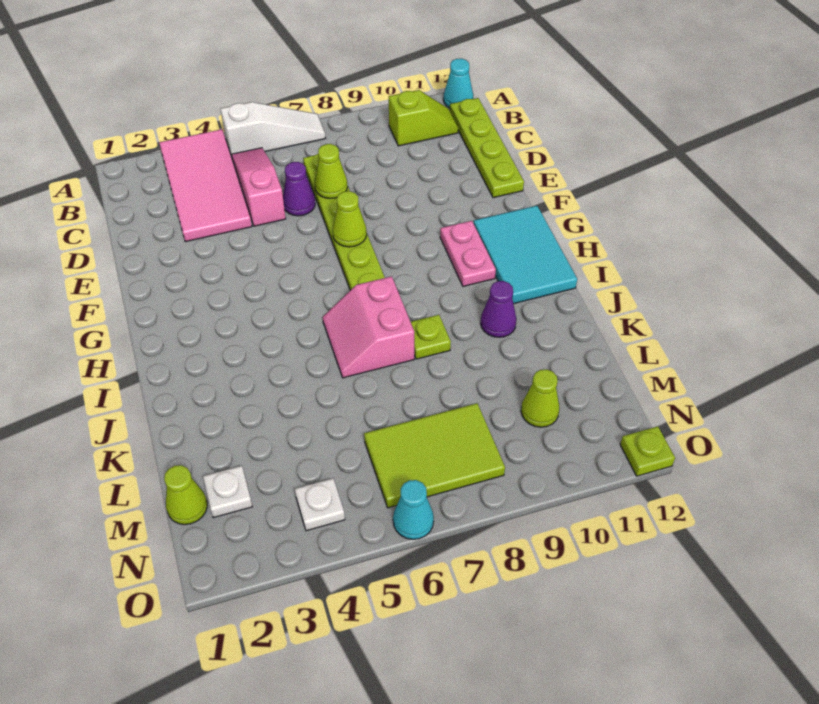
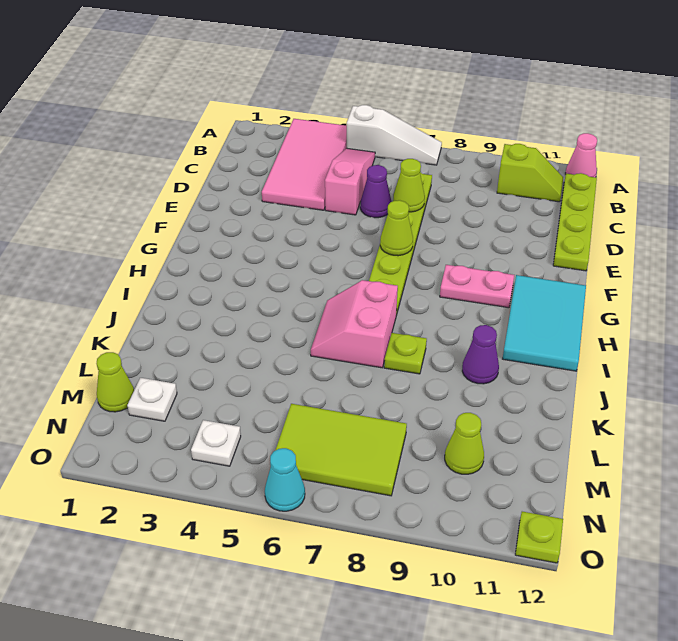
cyan 1x1 cone [443,59,473,108] -> pink 1x1 cone [565,133,597,177]
pink 1x2 plate [440,221,496,286] -> pink 1x2 plate turned to [440,265,514,308]

